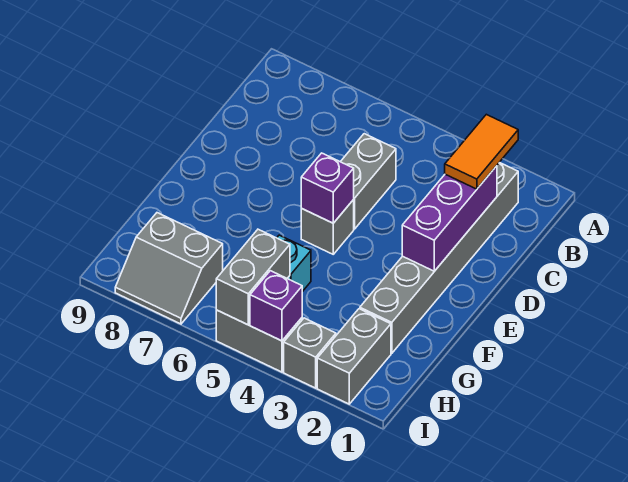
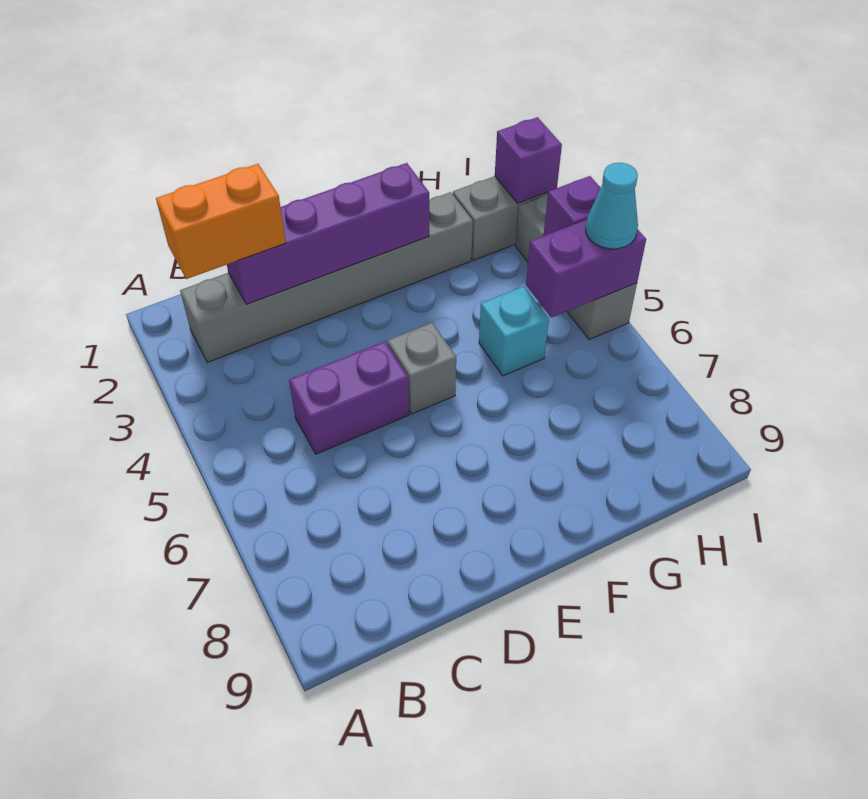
orange 1x2 tile [445,114,518,189] -> orange 1x2 brick [156,164,286,279]
purple 1x3 brick [402,166,497,271] -> purple 1x4 brick [227,163,429,304]
grey 1x2 brick [341,134,396,229] -> purple 1x2 brick [289,341,409,454]
purple 1x1 brick [301,153,354,223] -> purple 1x1 brick moved to [495,117,562,203]
grey 1x2 brick [216,229,290,325] -> purple 1x2 brick [526,220,646,318]
grey 2x2 slope [115,213,223,324] -> none
none -> cyan 1x1 cone [586,163,638,249]

